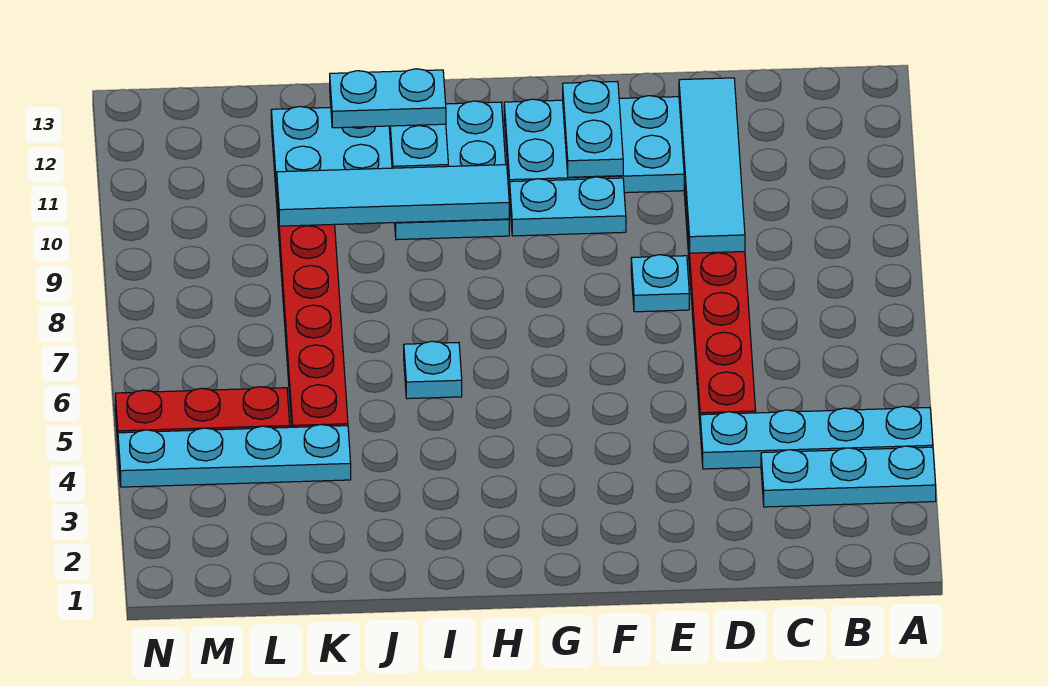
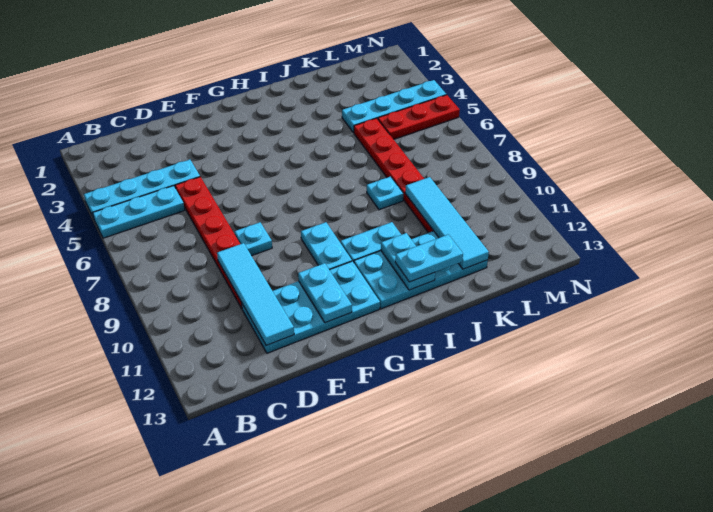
cyan 1x3 plate [761,446,936,507] -> cyan 1x3 plate moved to [92,186,185,238]
cyan 1x2 plate [510,177,626,236] -> cyan 1x2 plate turned to [301,222,352,270]
cyan 1x4 tile [277,165,509,226] -> cyan 1x4 tile turned to [405,177,489,269]
cyan 1x1 plate [404,341,462,399] -> cyan 1x1 plate moved to [367,177,403,210]

